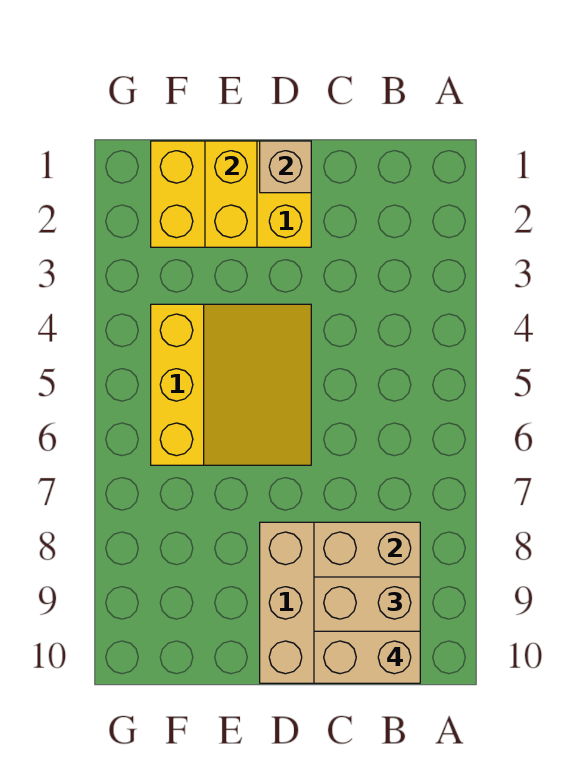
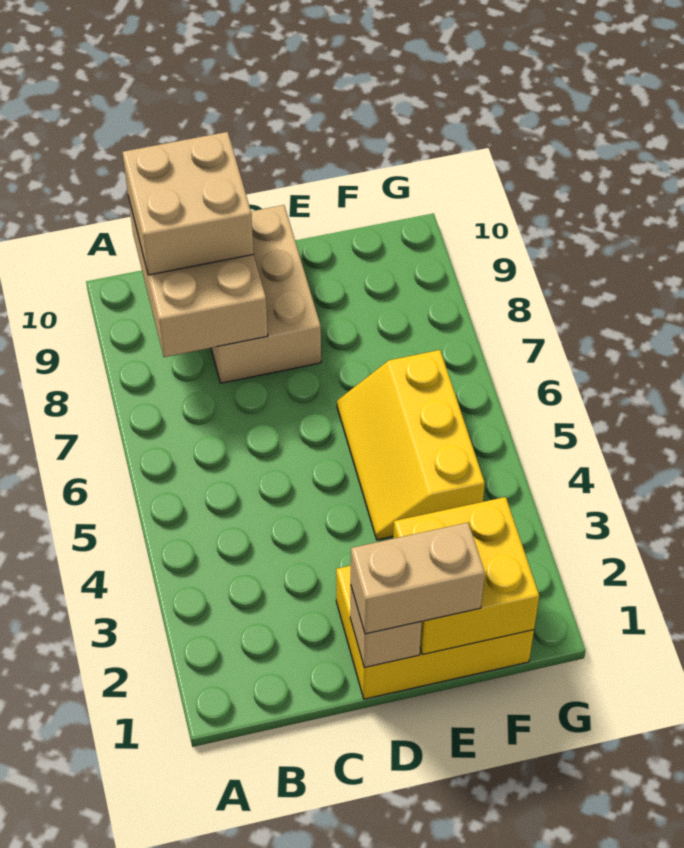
tan 1x2 brick [314,631,420,683] -> tan 1x2 brick moved to [351,523,485,634]
yellow 3x3 slope [151,304,311,465] -> yellow 2x3 slope [337,350,485,540]
yellow 1x2 brick [205,141,257,247] -> yellow 2x2 brick [393,497,539,654]

